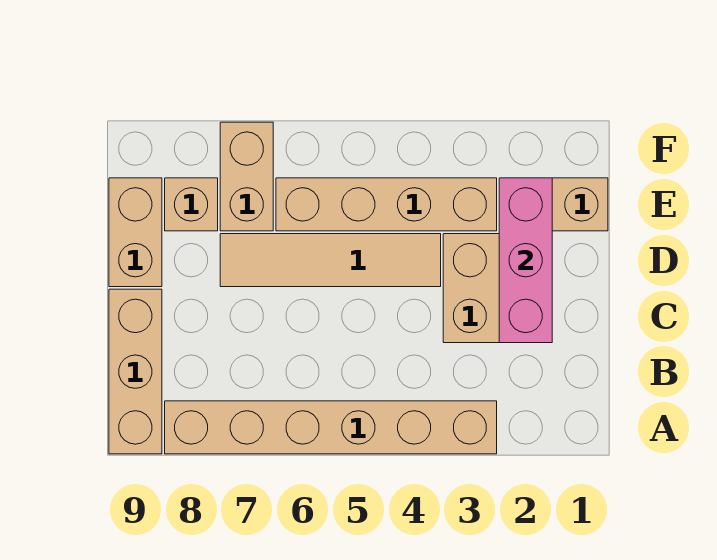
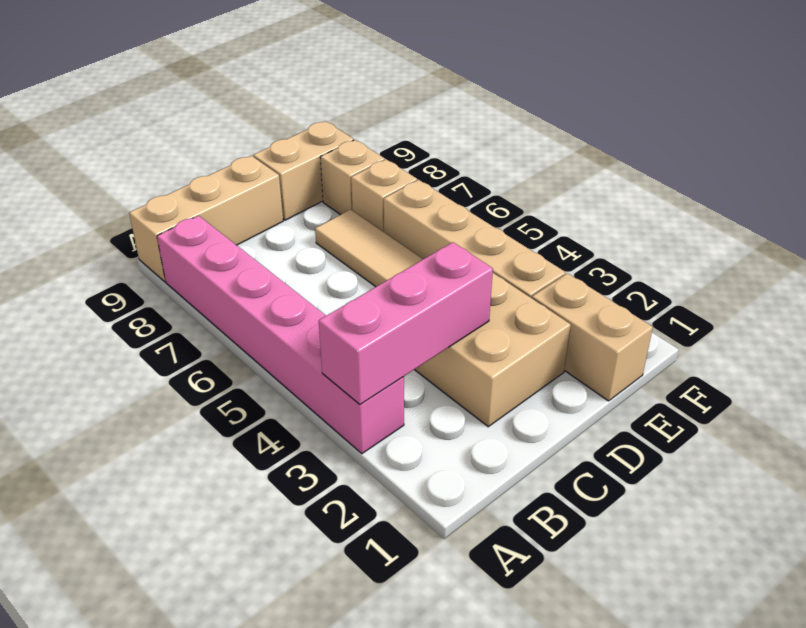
tan 1x6 brick [165,401,497,454] -> pink 1x6 brick [157,216,404,454]
pink 1x3 brick [499,178,552,343] -> pink 1x3 brick moved to [319,242,493,404]
tan 1x2 brick [220,122,273,231] -> tan 1x1 brick [351,159,417,232]

